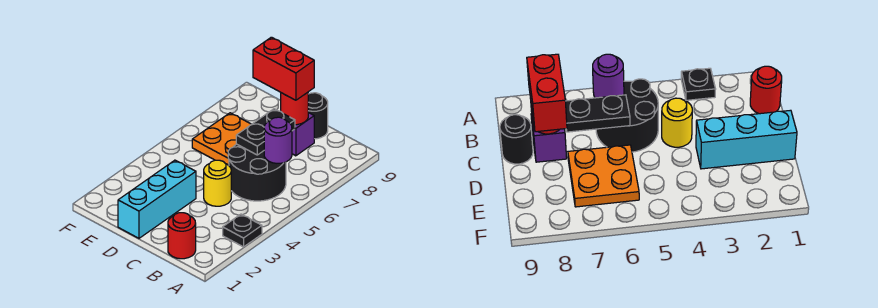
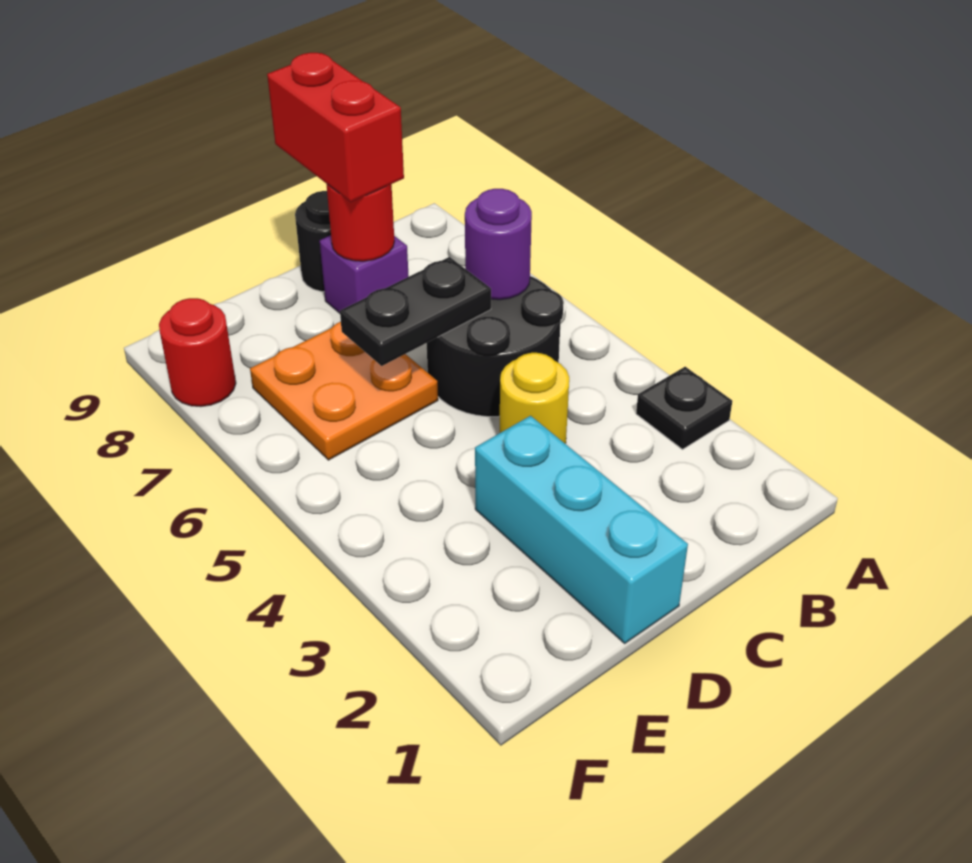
red 1x1 round brick [168,213,196,259] -> red 1x1 round brick moved to [159,298,236,407]
black 1x2 plate [236,109,295,155] -> black 1x2 plate turned to [340,257,491,366]
red 1x2 brick [253,37,314,100] -> red 1x2 brick turned to [267,53,404,202]

